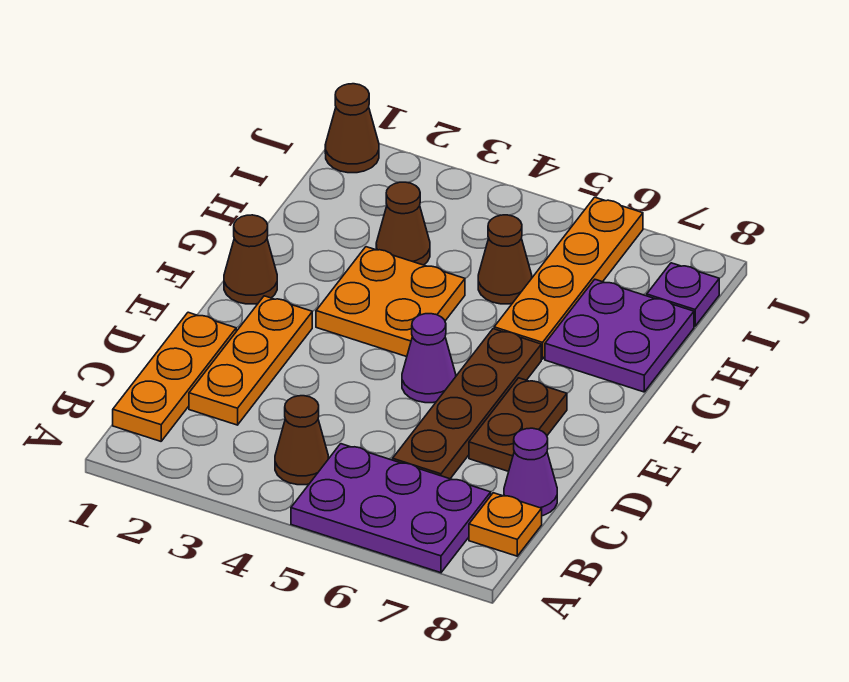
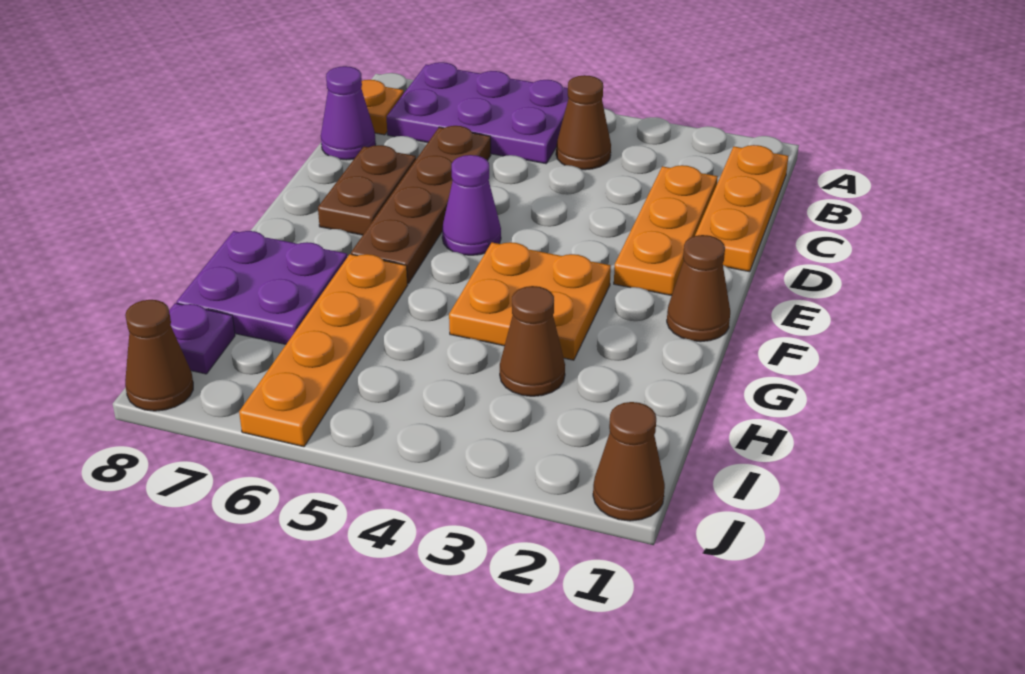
brown 1x1 cone [478,215,532,304] -> brown 1x1 cone moved to [125,300,193,411]

